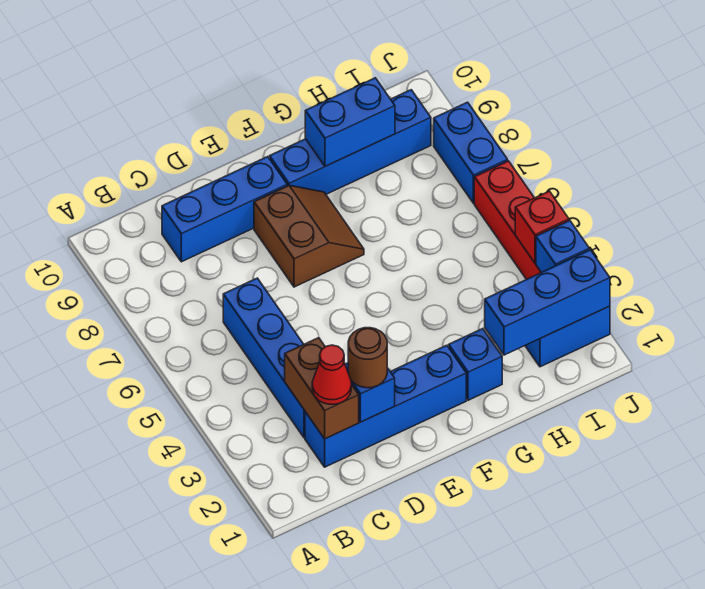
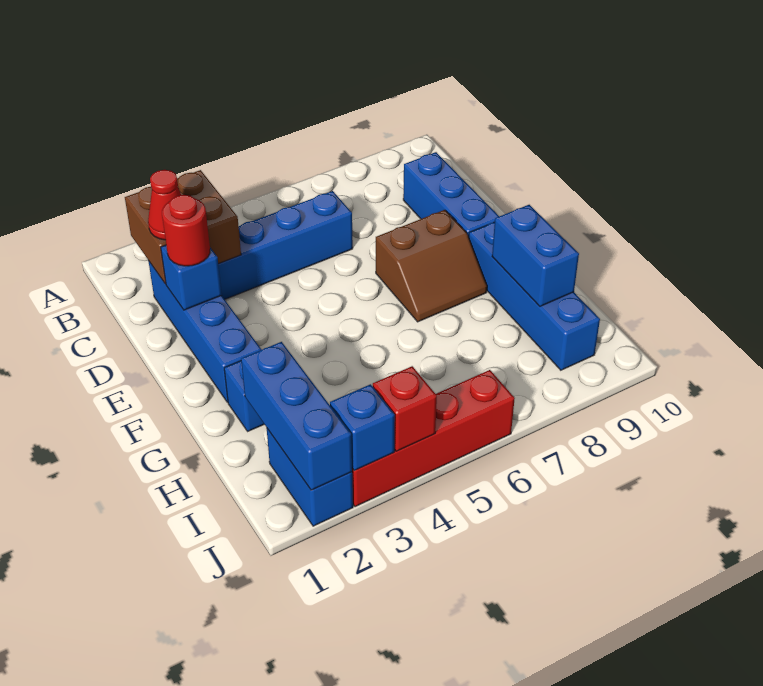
brown 1x2 brick [285,337,359,439] -> brown 2x2 brick [125,170,241,284]
brown 1x1 round brick [348,328,387,388] -> red 1x1 round brick [162,195,210,266]
blue 1x2 brick [434,102,508,203] -> none

